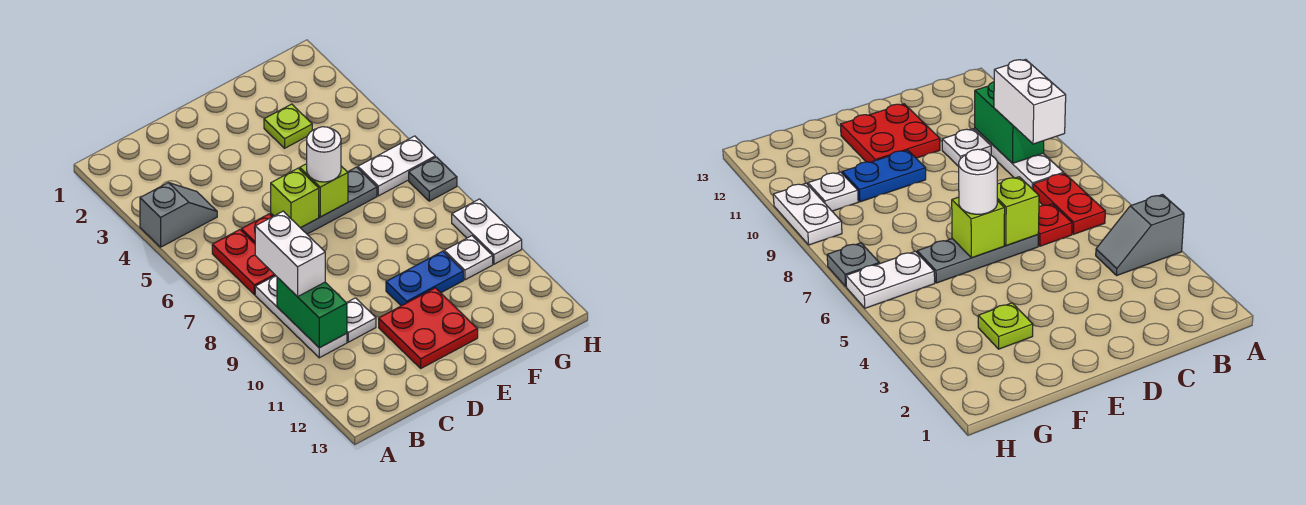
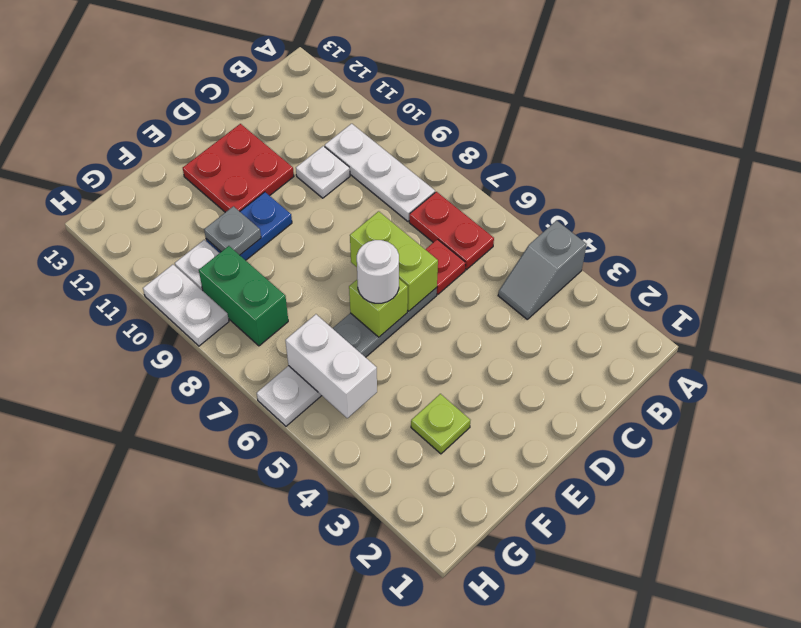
white 1x2 brick [255,211,325,297] -> white 1x2 brick moved to [285,314,377,418]
green 1x2 brick [277,277,347,348] -> green 1x2 brick moved to [199,246,288,346]
lime 1x1 brick [271,168,319,228] -> lime 1x2 brick [350,211,438,311]
grey 1x1 plate [409,157,457,201] -> grey 1x1 plate moved to [204,206,261,255]

